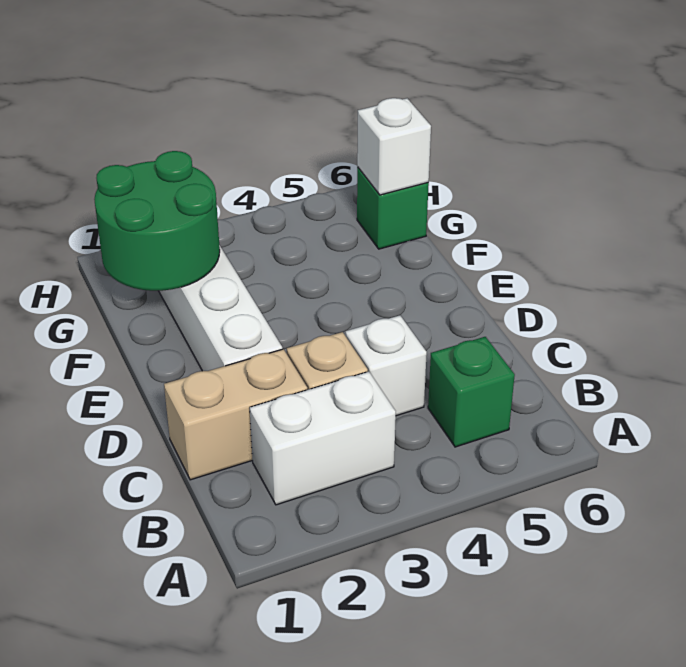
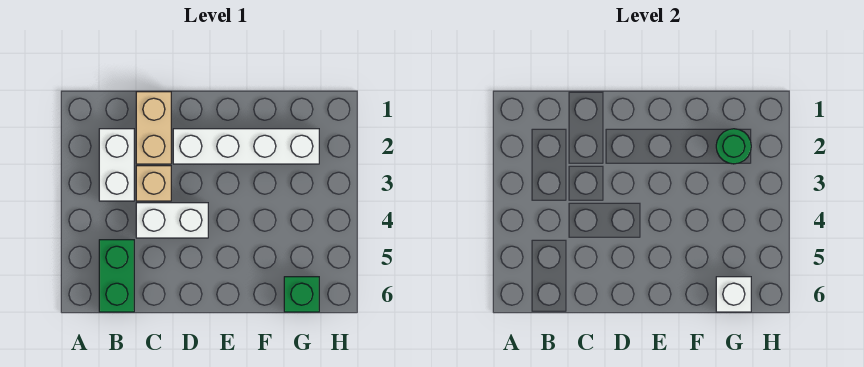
green 1x1 brick [428,337,515,447] -> green 1x2 brick [99,240,134,312]
white 1x1 brick [345,315,427,416] -> white 1x2 brick [136,203,208,238]
green 2x2 round brick [94,151,220,291] -> green 1x1 round brick [716,129,751,164]

